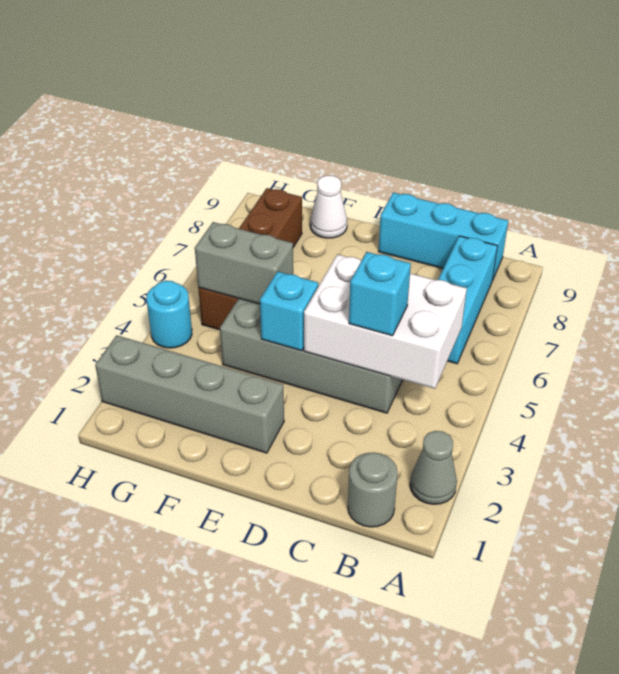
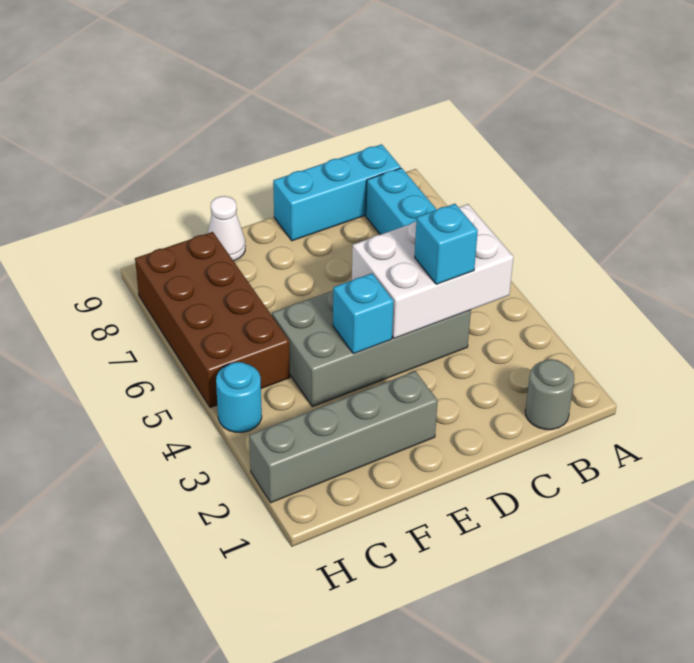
grey 1x1 cone [410,431,457,504] -> none
grey 1x2 brick [195,222,293,304] -> none
brown 1x4 brick [198,188,302,330] -> brown 2x4 brick [135,232,290,408]

